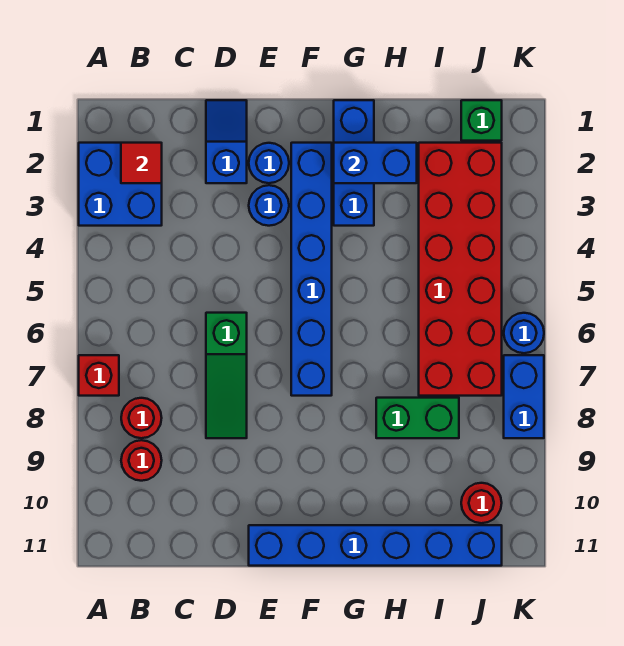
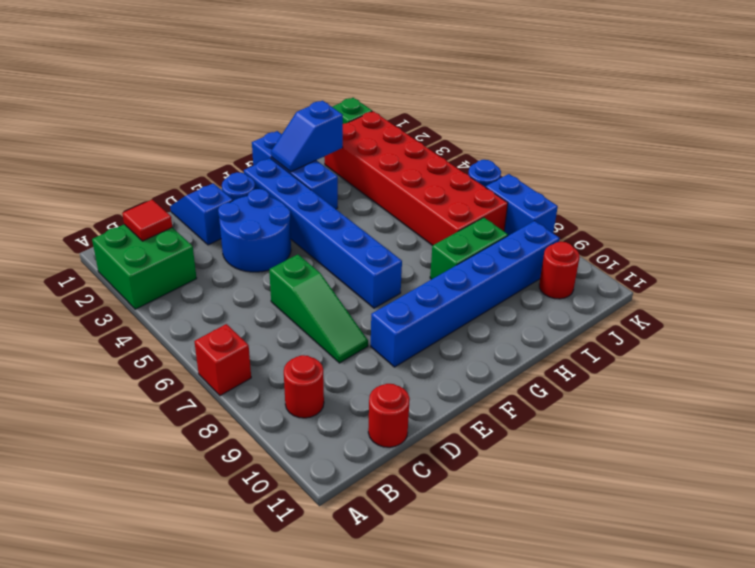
blue 2x2 brick [79,143,162,226] -> green 2x2 brick [92,224,197,309]
red 1x1 round brick [121,398,162,438] -> red 1x1 round brick moved to [368,384,410,447]
blue 1x1 round brick [249,185,289,226] -> blue 2x2 round brick [218,189,291,272]
blue 1x6 brick [249,525,502,566] -> blue 1x6 brick moved to [371,221,560,367]
blue 1x2 brick [334,143,417,183] -> blue 1x2 slope [271,101,343,172]

